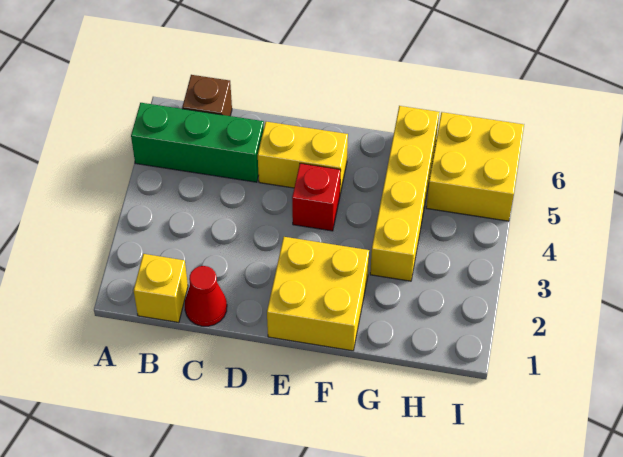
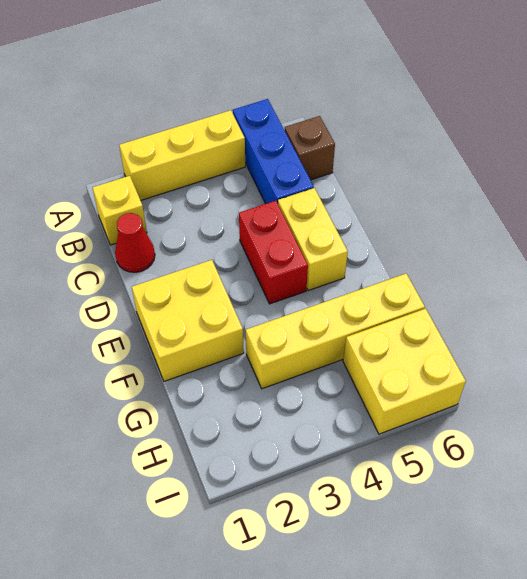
none -> yellow 1x3 brick [119,110,245,201]
green 1x3 brick [131,103,264,182] -> blue 1x3 brick [233,99,314,204]
red 1x1 brick [292,163,341,231] -> red 1x2 brick [239,201,308,304]

